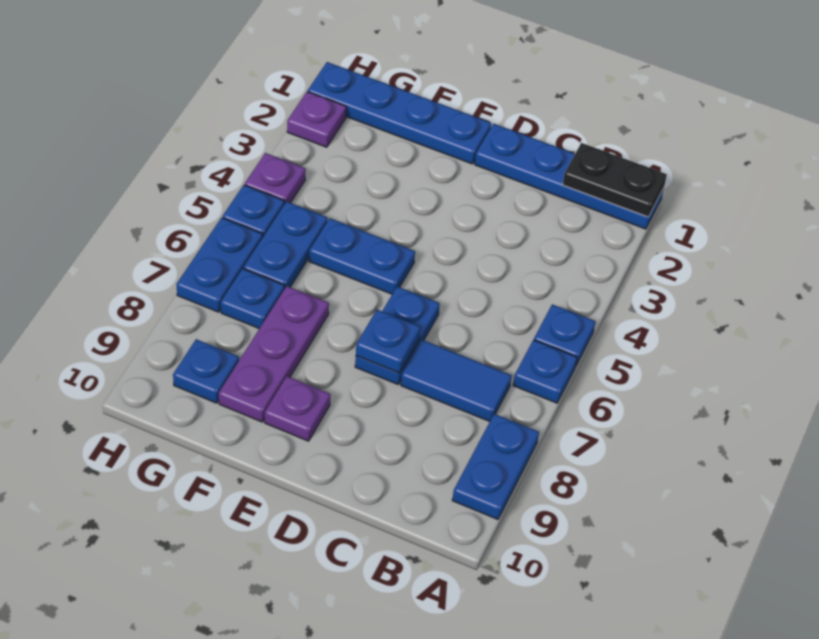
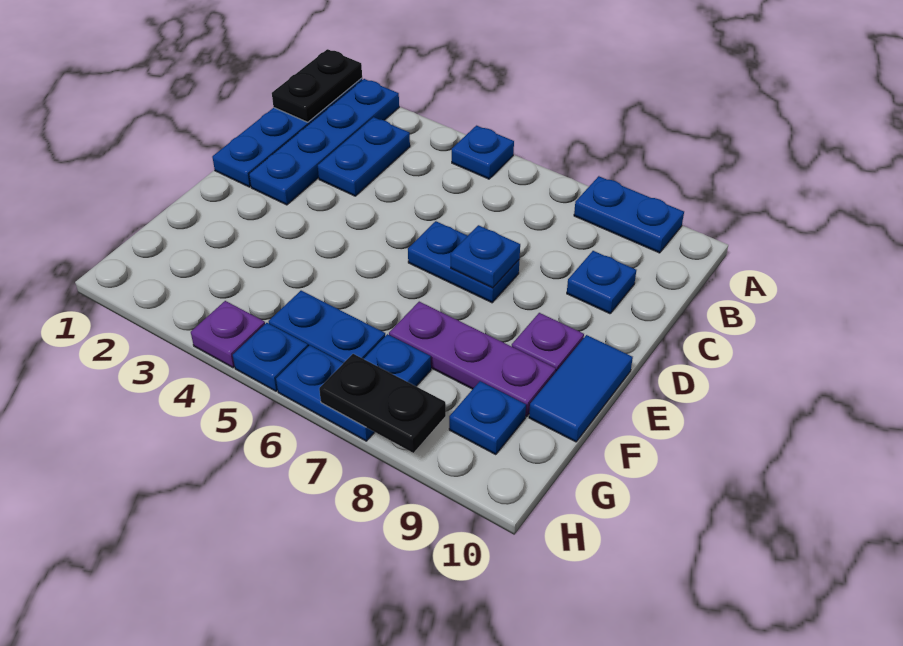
blue 1x1 plate [513,340,577,403] -> blue 1x1 plate moved to [567,251,636,314]
blue 1x2 tile [401,340,512,421] -> blue 1x2 tile moved to [529,335,633,442]
blue 1x4 plate [308,62,491,164] -> blue 1x4 plate moved to [249,79,399,205]
blue 1x2 plate [309,218,415,294] -> blue 1x2 plate moved to [318,117,410,196]
purple 1x1 plate [287,92,346,147] -> none
none -> black 1x2 plate [319,354,446,453]

